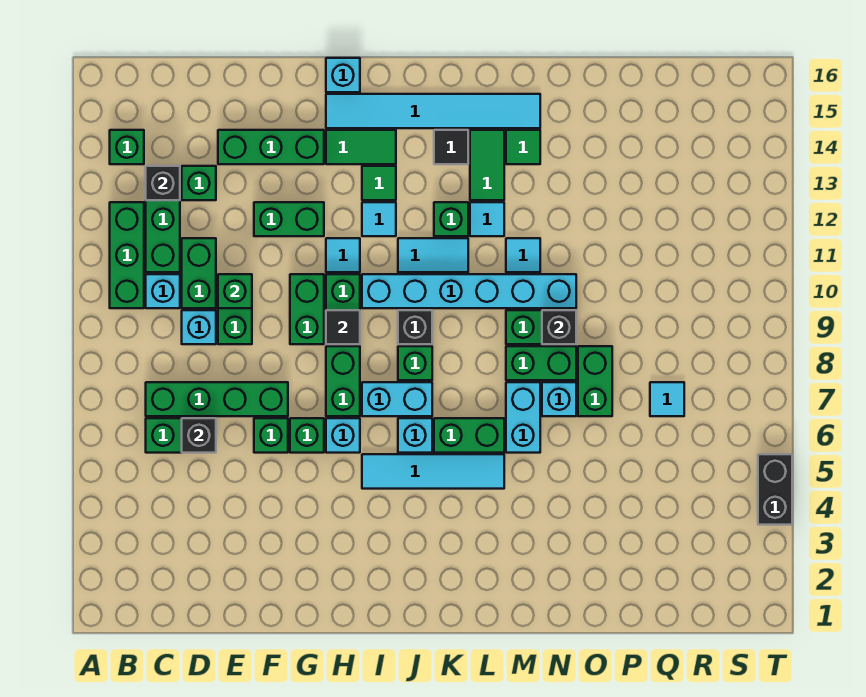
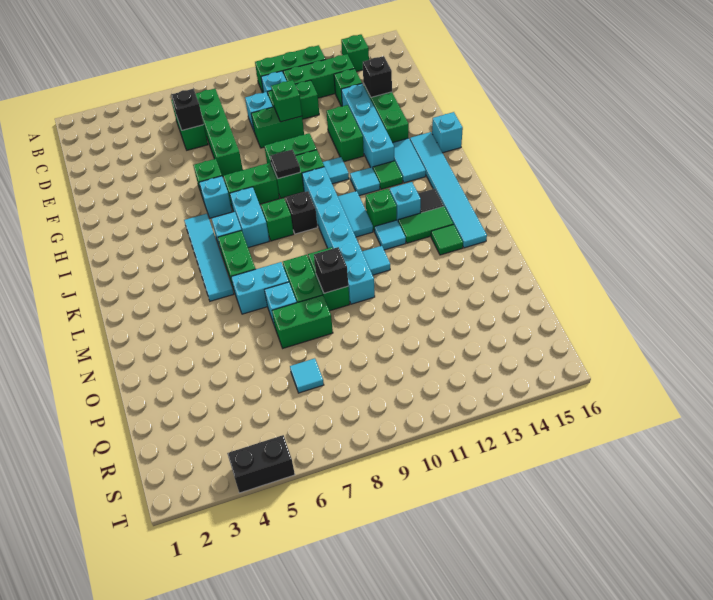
black 1x1 brick [146,166,180,200] -> black 1x1 brick moved to [363,56,392,97]
none -> cyan 1x4 brick [341,84,394,168]
green 1x1 brick [254,418,288,453] -> none
green 1x2 tile [326,130,396,164] -> cyan 1x2 tile [393,138,426,183]
none -> cyan 1x1 brick [390,182,421,220]

